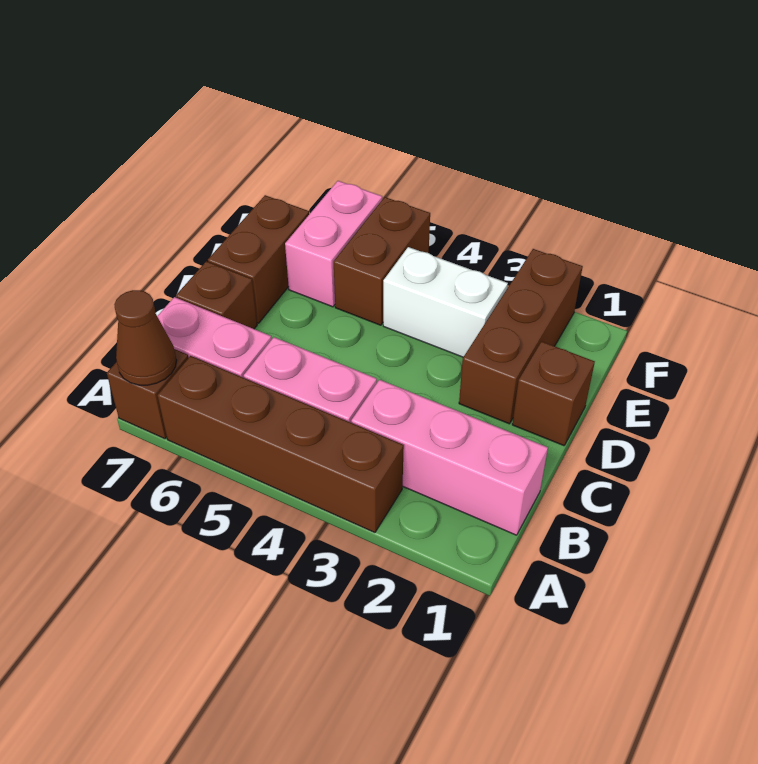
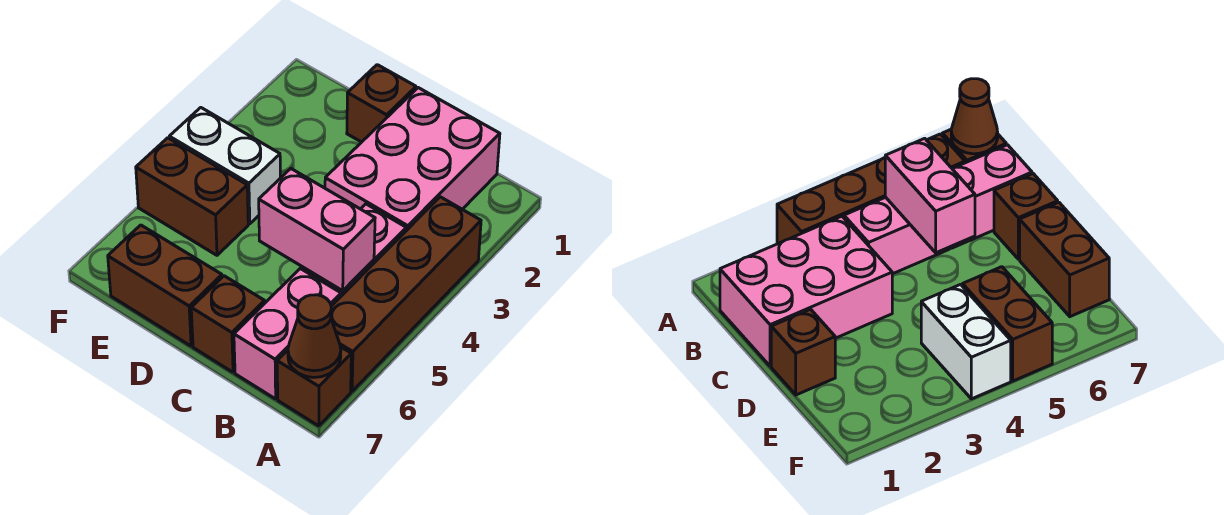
pink 1x3 brick [351,380,548,535] -> pink 2x3 brick [325,88,500,231]
brown 1x3 brick [459,249,583,424] -> none
white 1x2 brick [383,247,508,357] -> white 1x2 brick turned to [169,108,280,224]
pink 1x2 brick [285,181,382,307] -> pink 1x2 brick moved to [259,169,375,291]

